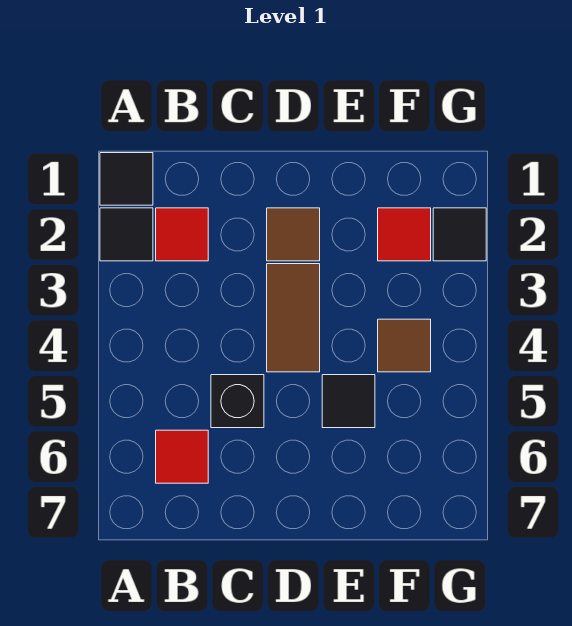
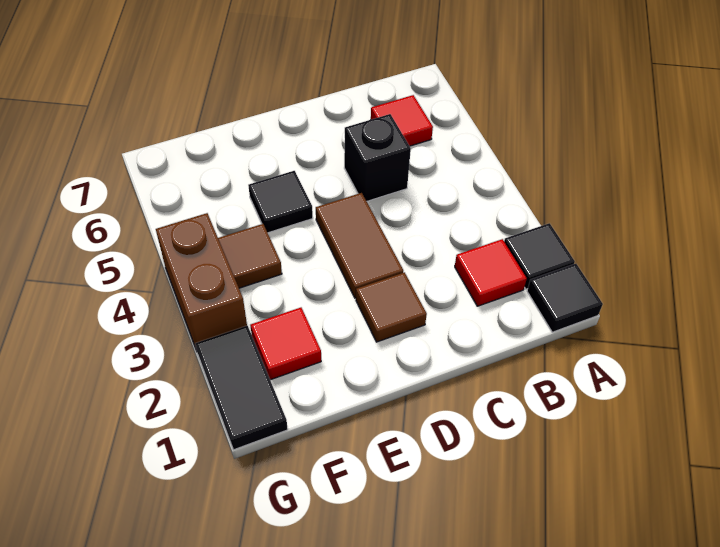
black 1x1 tile [433,208,486,261] -> black 1x2 tile [195,326,288,450]
none -> brown 1x2 brick [156,213,247,351]

